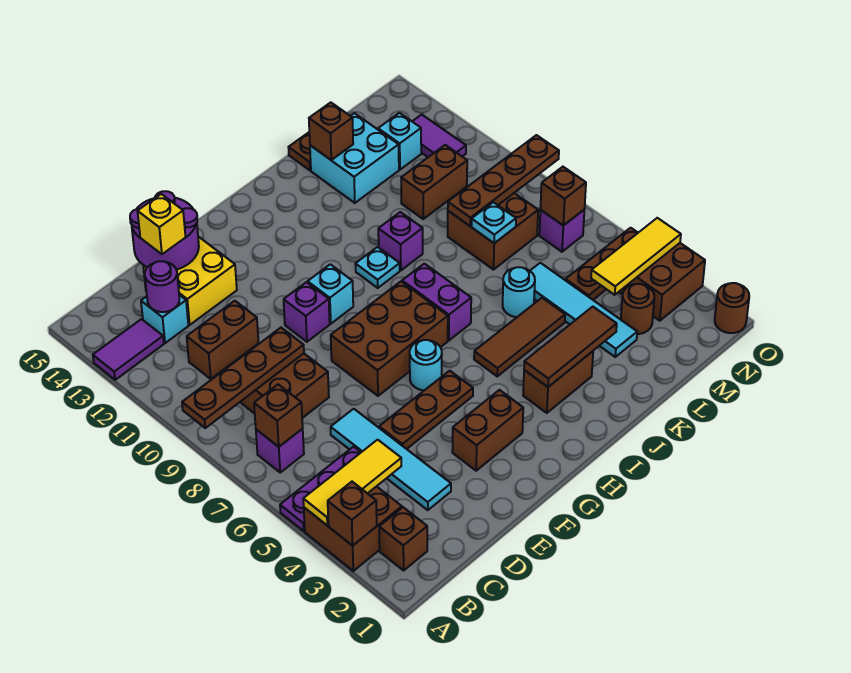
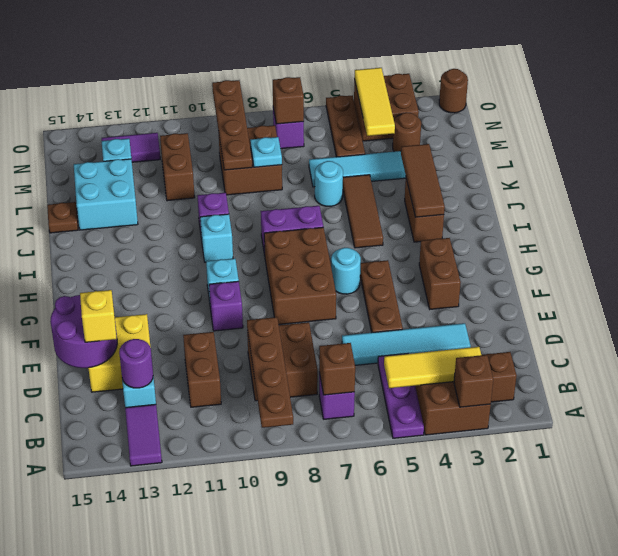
yellow 1x3 tile [303,440,401,526] -> yellow 1x3 tile turned to [384,347,481,388]
cyan 1x1 plate [355,247,400,288] -> cyan 1x1 brick [200,214,233,262]
brown 1x1 brick [309,102,353,160] -> none

